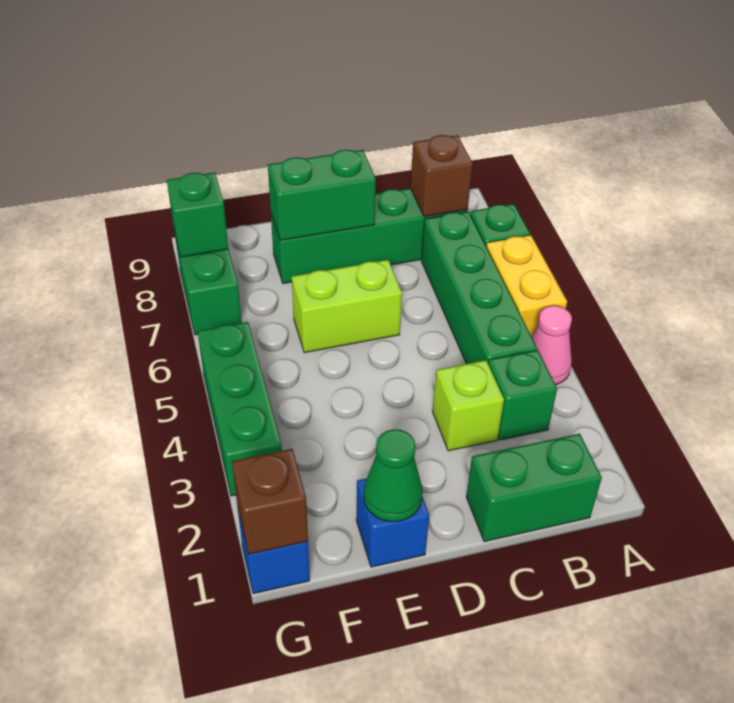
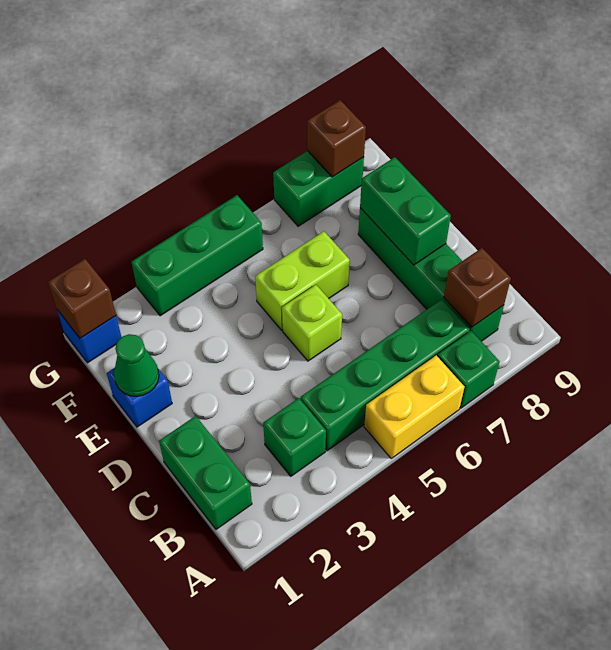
pink 1x1 cone [532,306,572,385] -> none
lime 1x1 brick [432,360,504,451] -> lime 1x1 brick moved to [282,285,342,361]
lime 1x2 brick [292,260,402,353] -> lime 1x2 brick turned to [255,231,350,330]
green 1x1 brick [167,172,228,257] -> brown 1x1 brick [307,100,366,177]

